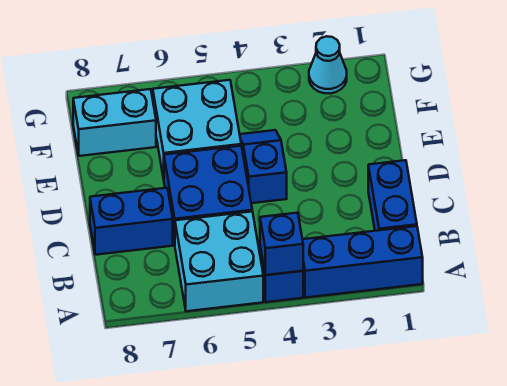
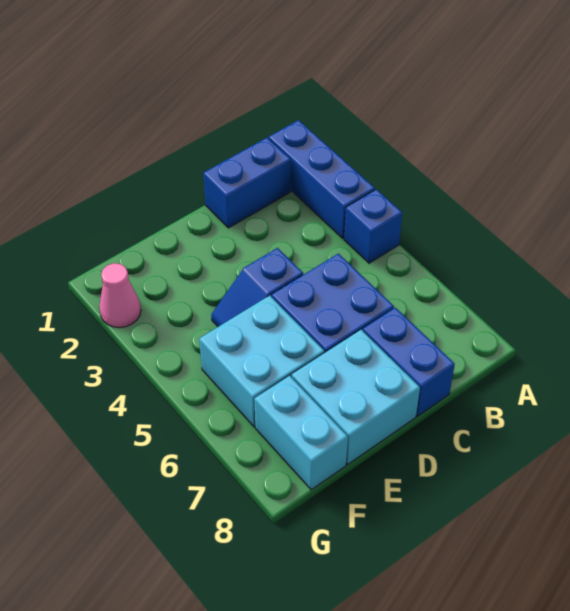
blue 1x1 brick [260,213,303,275] -> none
cyan 2x2 brick [175,211,263,311] -> cyan 2x2 brick moved to [292,330,420,464]
cyan 1x1 cone [309,36,347,94] -> pink 1x1 cone [99,263,141,328]

